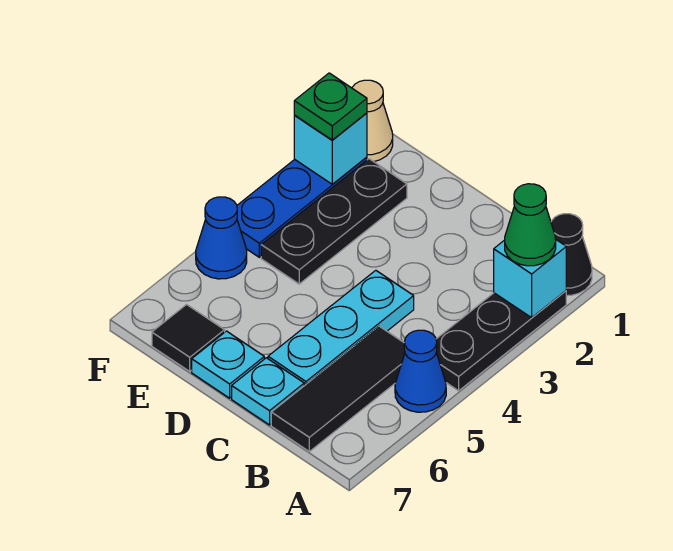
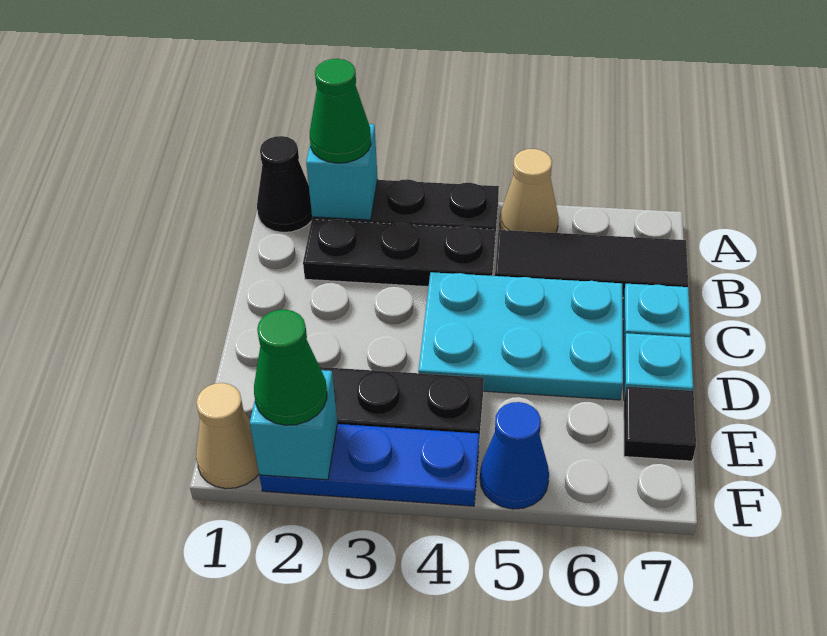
blue 1x1 cone [395,330,446,412] -> tan 1x1 cone [500,149,559,233]
none -> black 1x3 plate [303,220,495,287]
cyan 1x3 plate [268,270,414,386] -> cyan 2x3 plate [418,272,623,400]
green 1x1 plate [294,73,367,140] -> green 1x1 cone [254,310,327,425]

